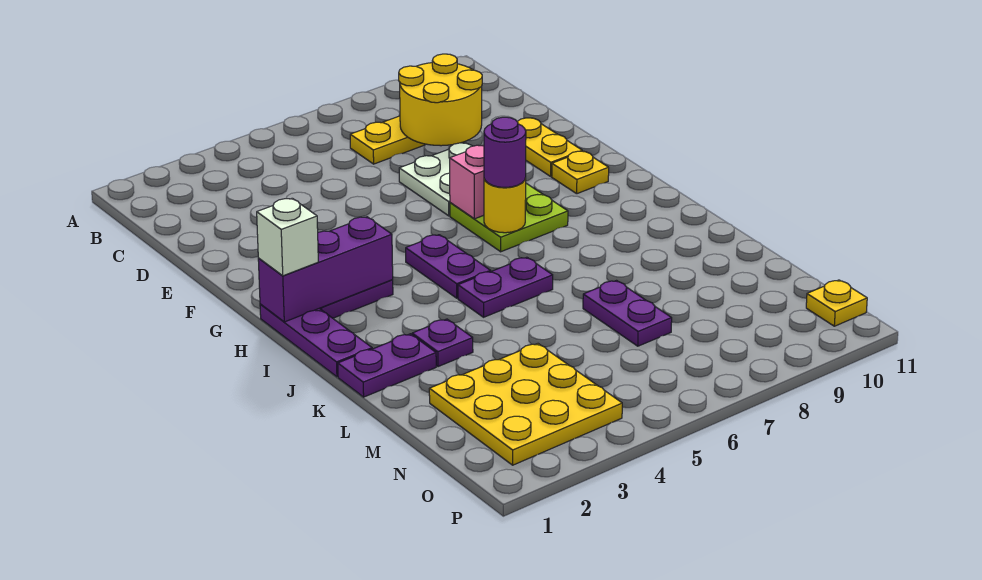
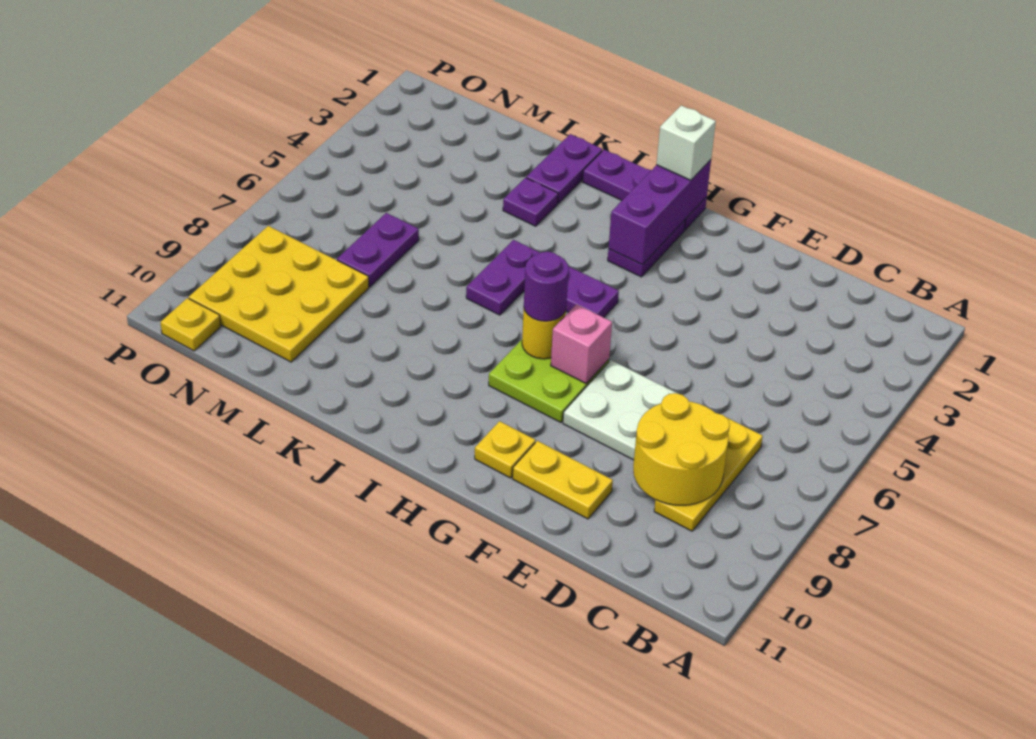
purple 1x2 plate [583,281,672,346] -> purple 1x2 plate turned to [337,213,419,287]
yellow 3x3 plate [429,344,622,465] -> yellow 3x3 plate moved to [189,226,369,362]

